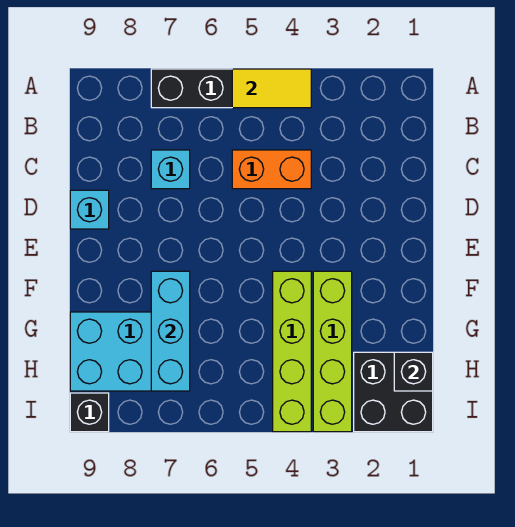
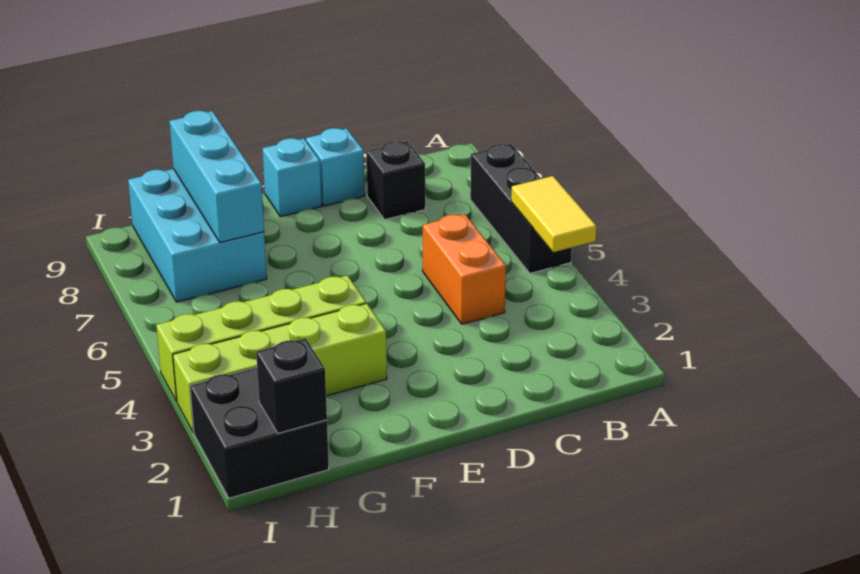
cyan 1x1 brick [151,150,190,189] -> cyan 1x1 brick moved to [262,138,322,217]
cyan 1x3 brick [151,271,190,391] -> cyan 1x3 brick turned to [169,111,264,243]
black 1x1 brick [70,393,109,432] -> black 1x1 brick moved to [367,141,425,220]

